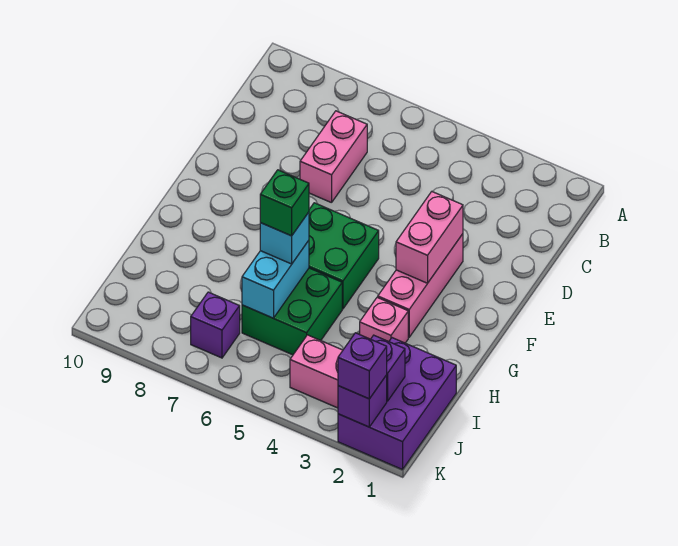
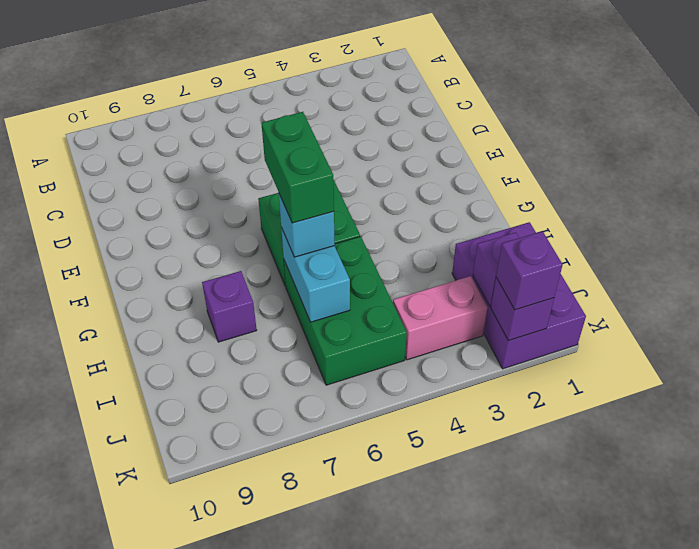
pink 1x2 brick [300,111,367,203] -> none
pink 1x3 brick [378,234,463,337] -> none
pink 1x2 brick [396,192,463,283] -> none
pink 1x1 brick [360,297,408,343] -> none
green 2x2 brick [242,268,342,355] -> green 2x3 brick [284,236,407,385]
green 1x1 brick [260,170,309,236] -> green 1x2 brick [261,112,334,223]
purple 1x1 brick [191,292,240,358] -> purple 1x1 brick moved to [202,271,257,342]

